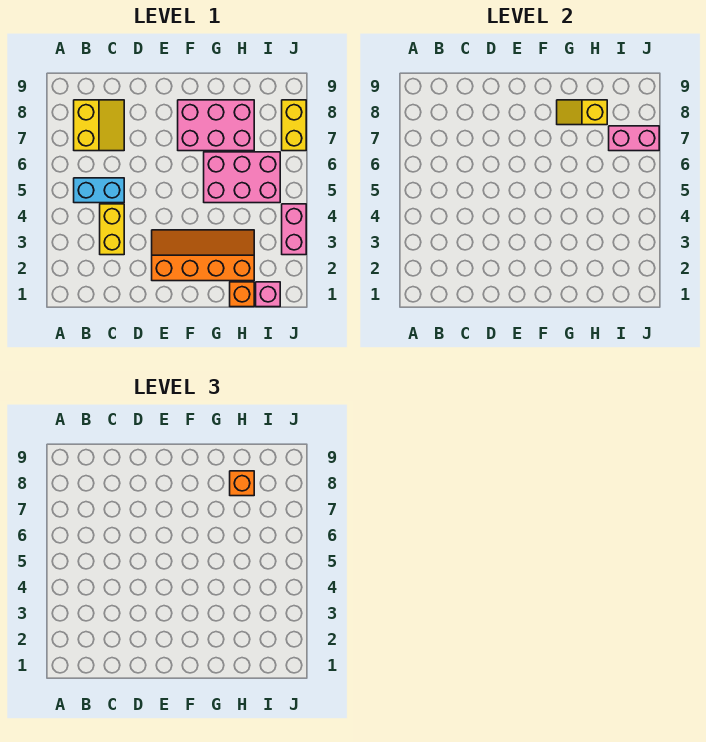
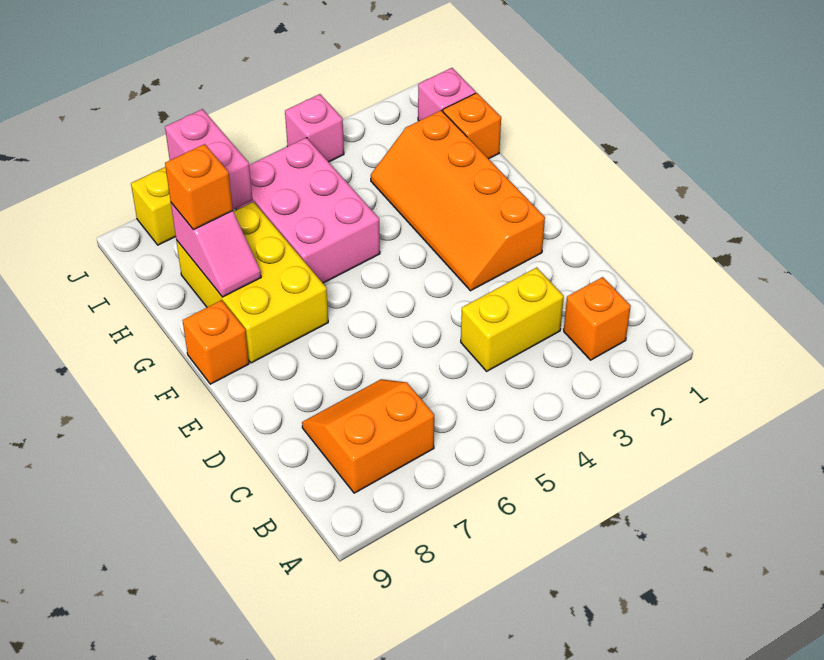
none -> orange 1x1 brick [564,277,631,360]
cyan 1x2 brick [74,178,124,203] -> none
yellow 2x2 slope [74,100,124,151] -> orange 2x2 slope [302,379,434,493]
pink 2x3 brick [178,100,254,151] -> yellow 2x3 brick [176,202,328,363]
none -> orange 1x1 brick [183,300,249,384]
yellow 1x2 slope [557,100,607,125] -> pink 1x2 slope [171,203,261,297]
pink 1x2 brick [282,204,306,255] -> pink 1x1 brick [285,94,344,162]

